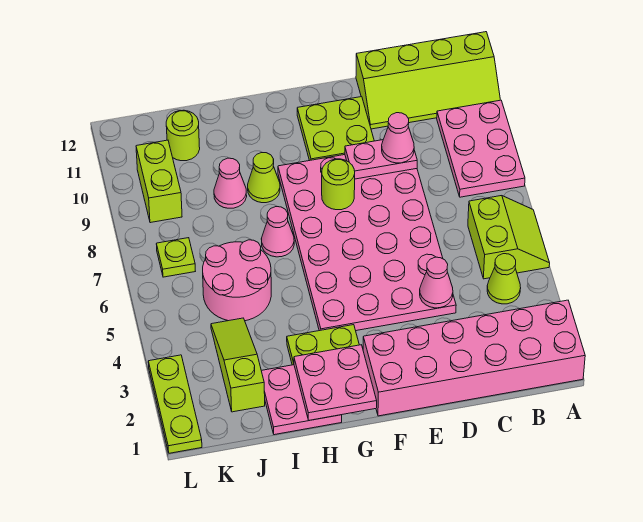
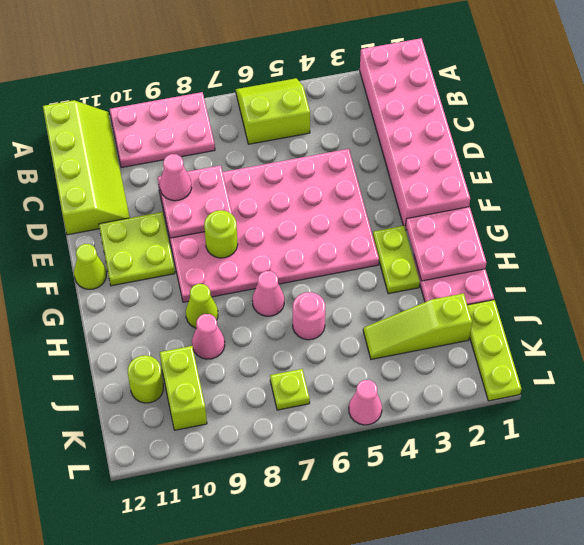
lime 1x1 cone [487,254,521,304] -> lime 1x1 cone moved to [74,244,106,289]
pink 1x1 cone [420,257,453,308] -> pink 1x1 cone moved to [349,380,382,425]
pink 1x2 plate [345,140,417,179] -> pink 2x2 plate [158,165,232,238]
pink 2x2 round brick [203,240,271,321] -> pink 1x1 round brick [293,292,325,340]
lime 1x2 brick [136,140,182,223] -> lime 1x2 brick turned to [160,346,207,430]
lime 1x3 plate [148,355,202,453] -> lime 1x3 plate turned to [467,300,522,401]

